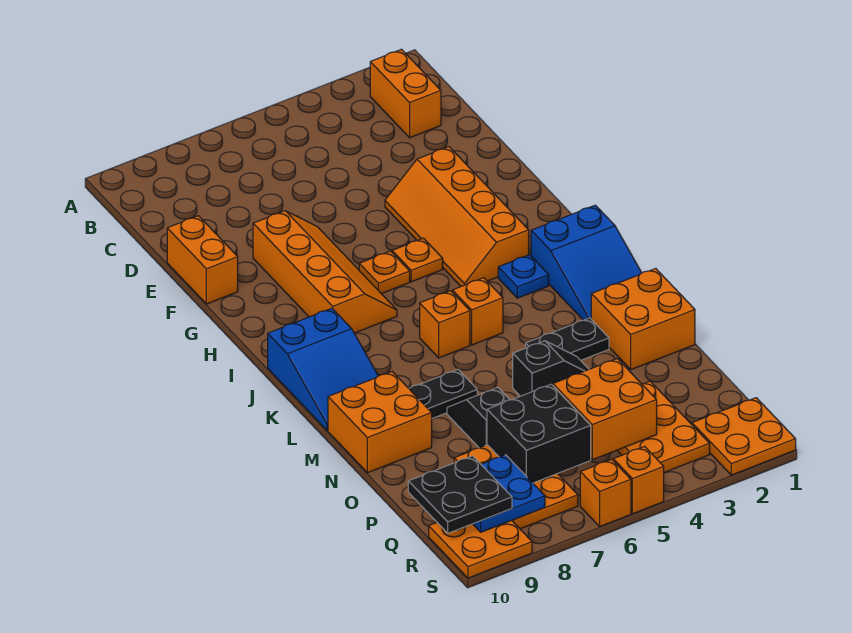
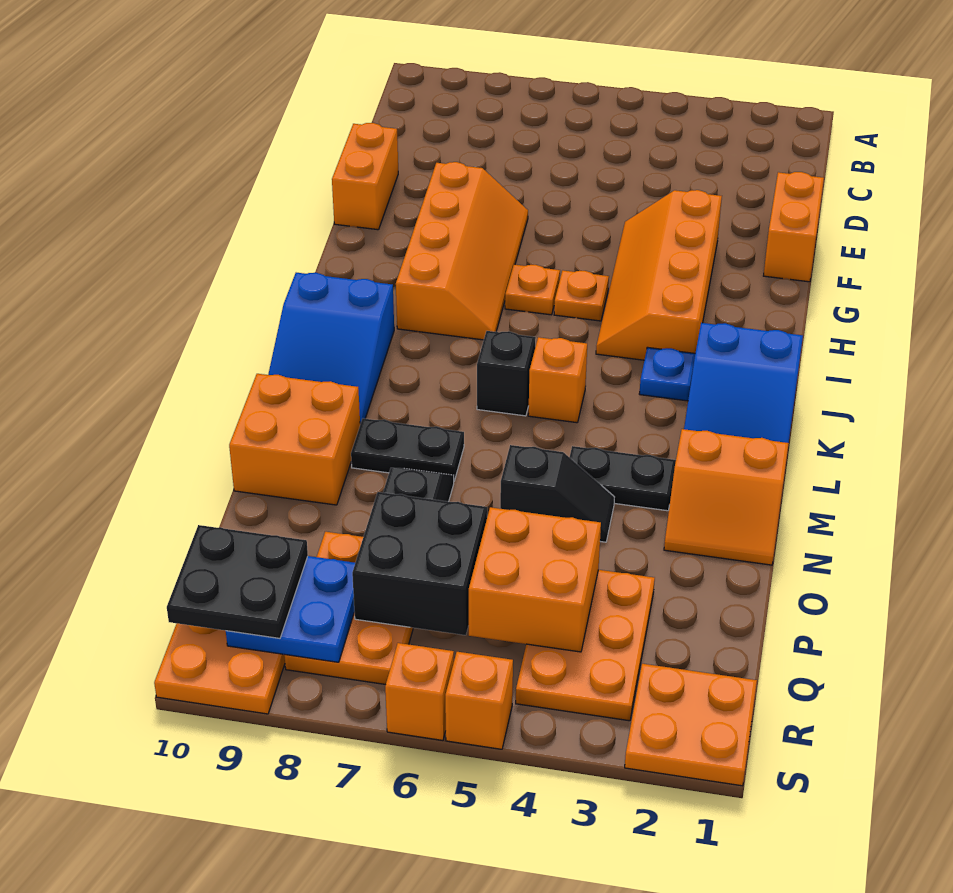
orange 1x2 brick [370,49,441,138] -> orange 1x2 brick moved to [764,172,824,282]
orange 1x1 brick [420,291,470,358] -> black 1x1 brick [477,331,536,416]
orange 2x2 brick [591,268,695,370] -> orange 2x2 slope [664,429,789,565]

